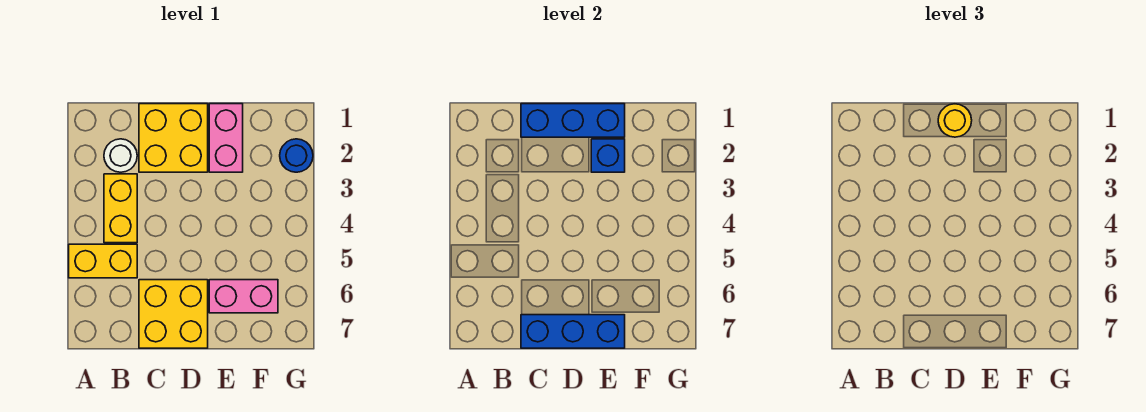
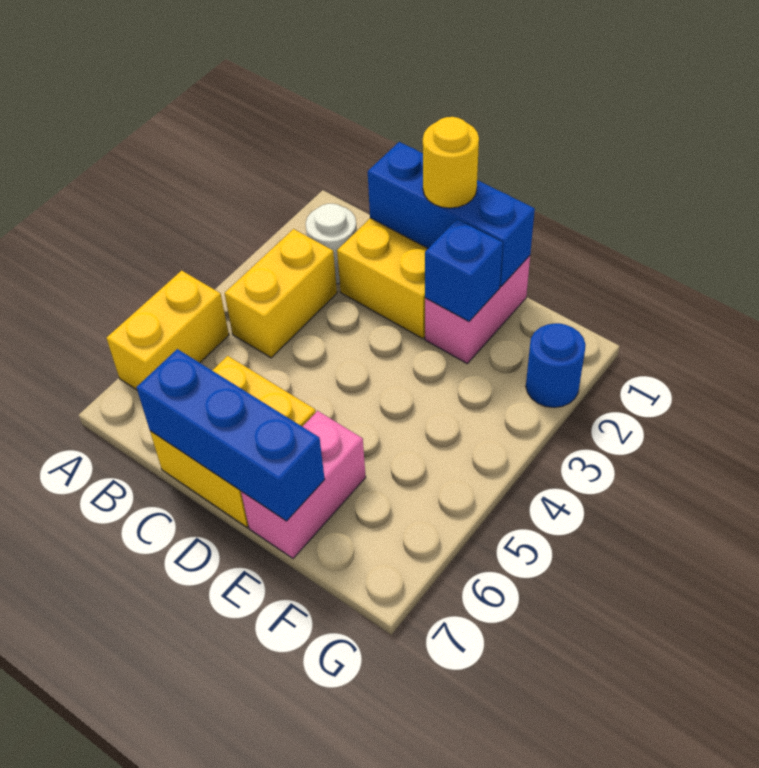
yellow 1x2 brick [69,244,137,278] -> yellow 1x2 brick turned to [106,270,229,390]
pink 1x2 brick [209,280,278,313] -> pink 1x2 brick turned to [241,411,366,558]

